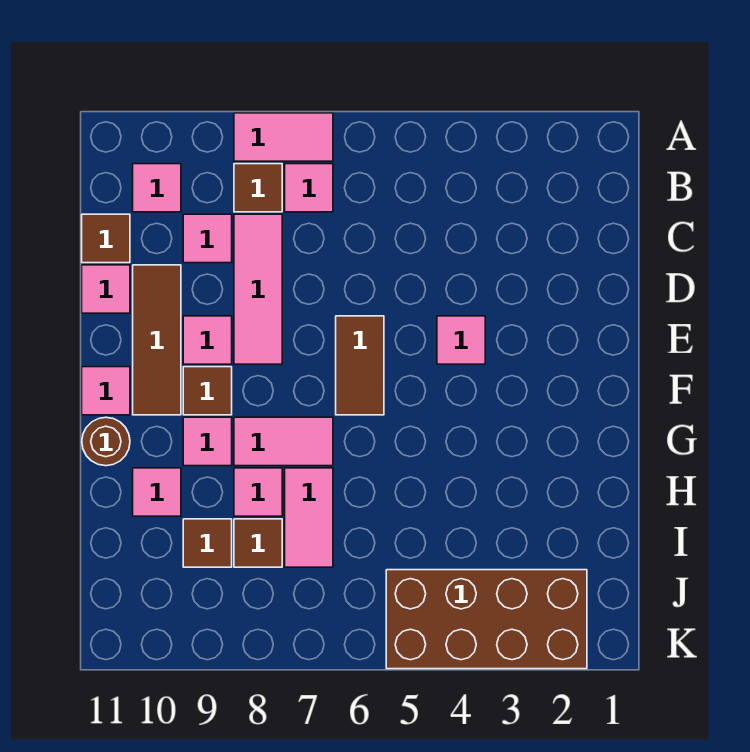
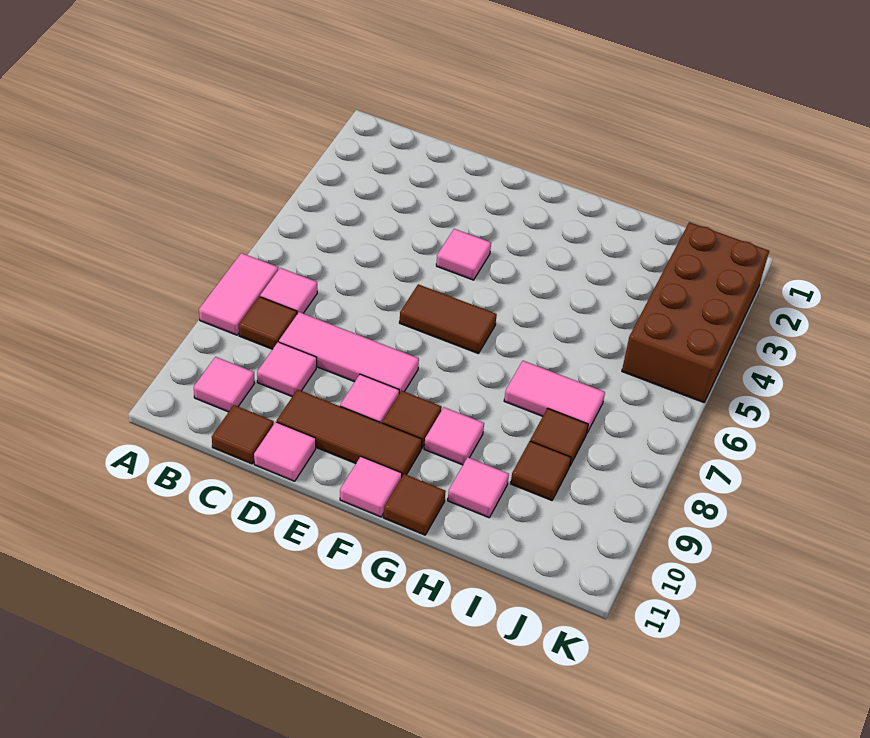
pink 1x2 tile [234,417,333,466] -> none
brown 1x1 round brick [82,417,130,466] -> brown 1x1 tile [383,474,446,535]
pink 1x1 tile [234,468,282,516] -> none

